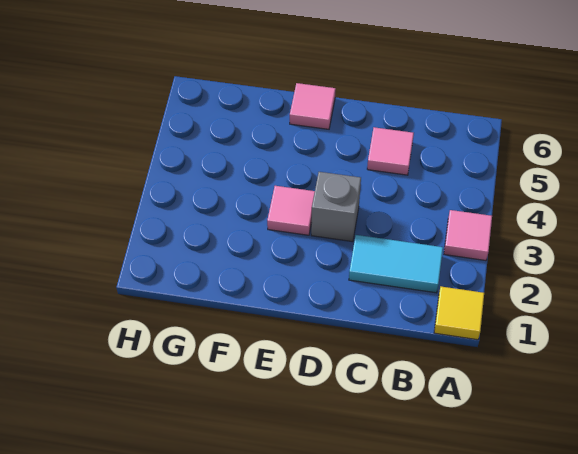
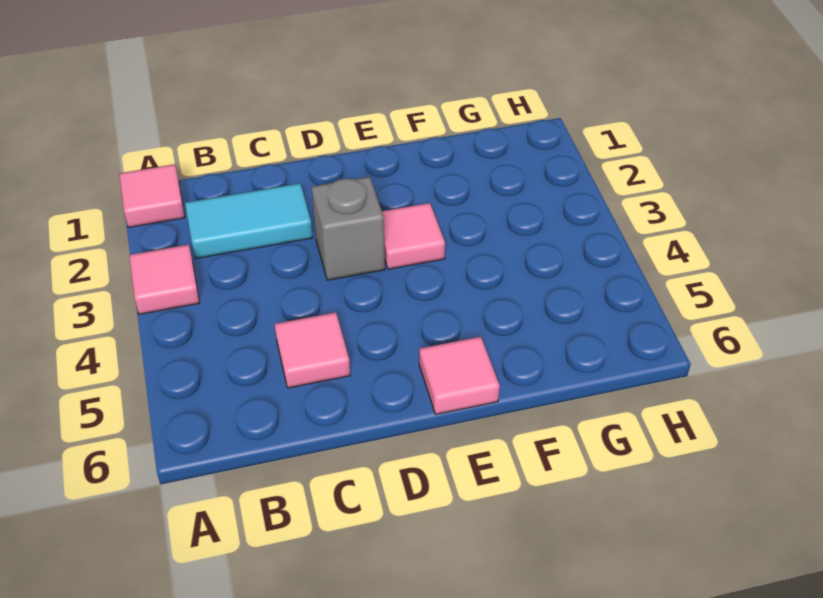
yellow 1x1 tile [434,287,484,340] -> pink 1x1 tile [119,164,185,227]

